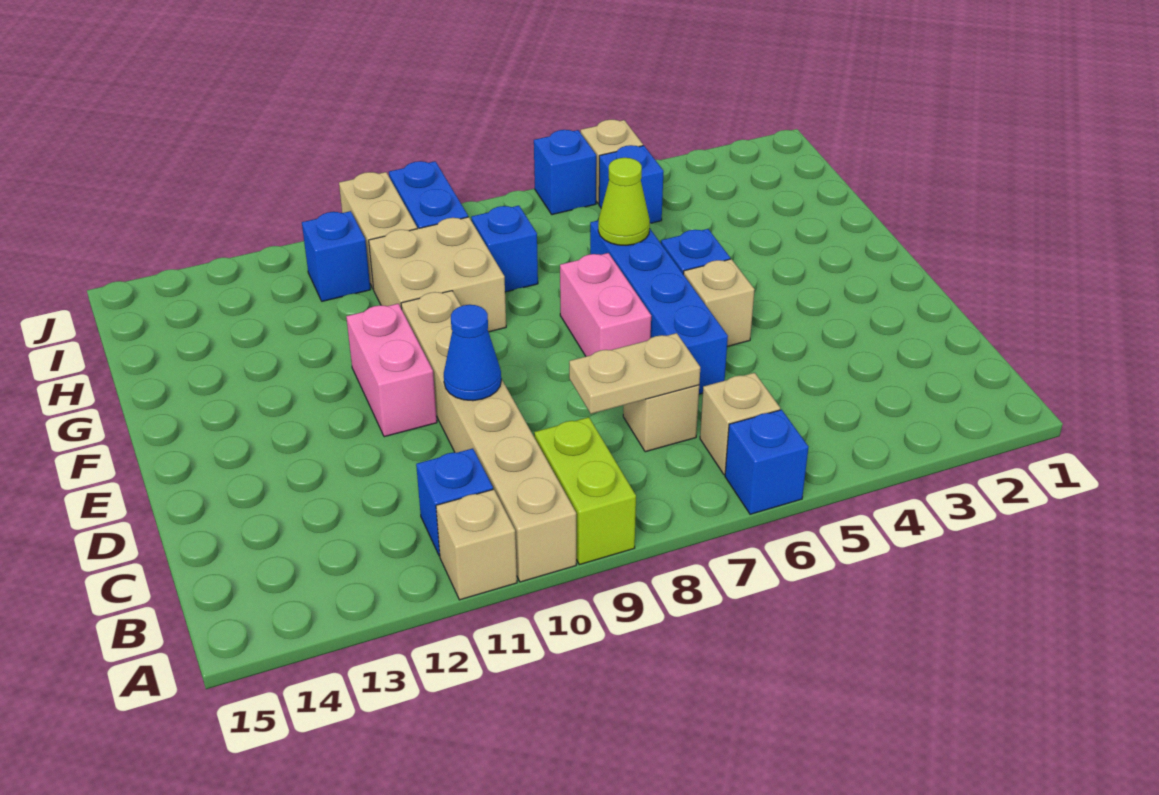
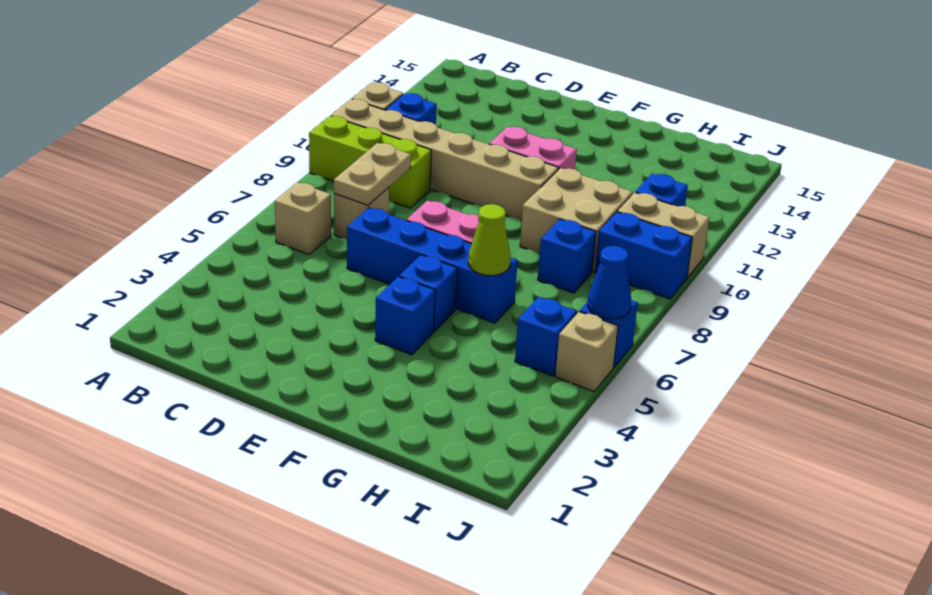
blue 1x1 brick [725,410,808,514] -> blue 1x1 brick moved to [375,277,435,355]
lime 1x2 brick [534,417,636,565] -> lime 1x3 brick [309,116,431,208]
blue 1x1 cone [444,305,501,401] -> blue 1x1 cone moved to [588,246,631,319]
tan 1x1 brick [683,259,755,346] -> none

